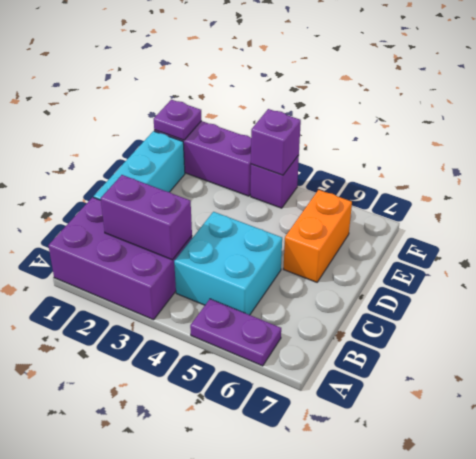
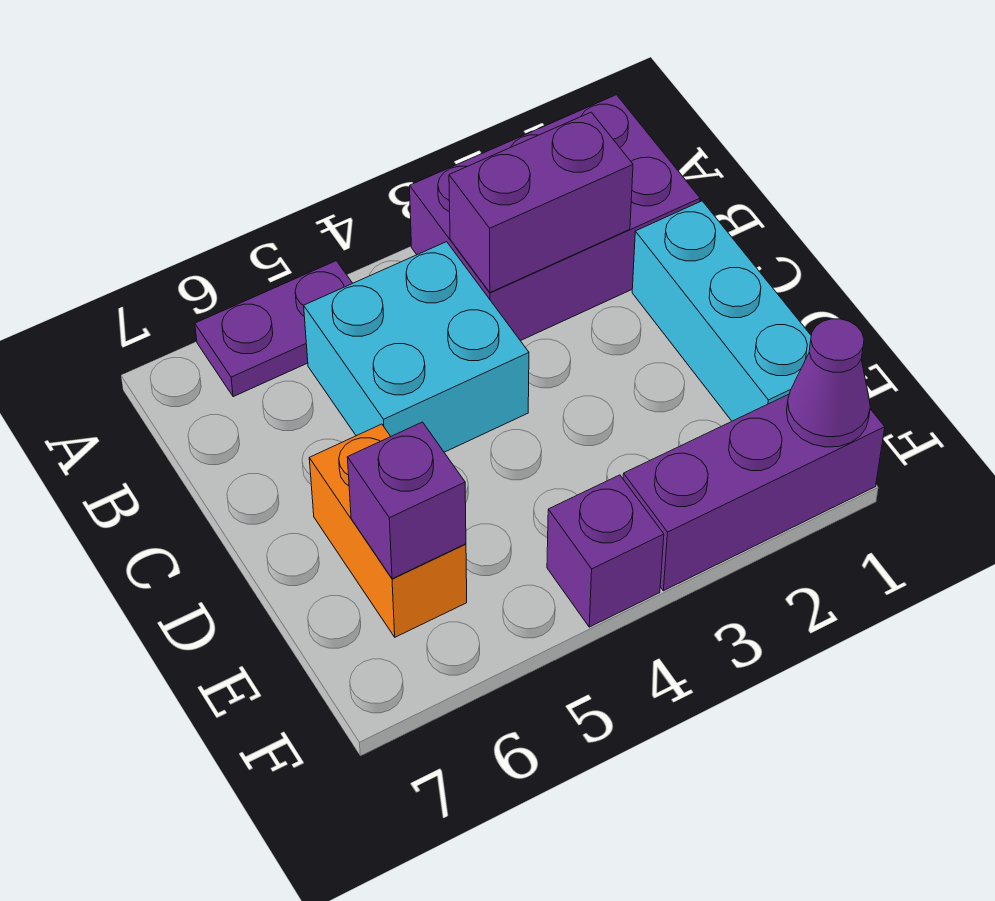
purple 1x1 plate [154,100,202,140] -> purple 1x1 cone [787,319,870,447]
purple 1x1 brick [251,109,301,175] -> purple 1x1 brick moved to [347,422,466,579]

